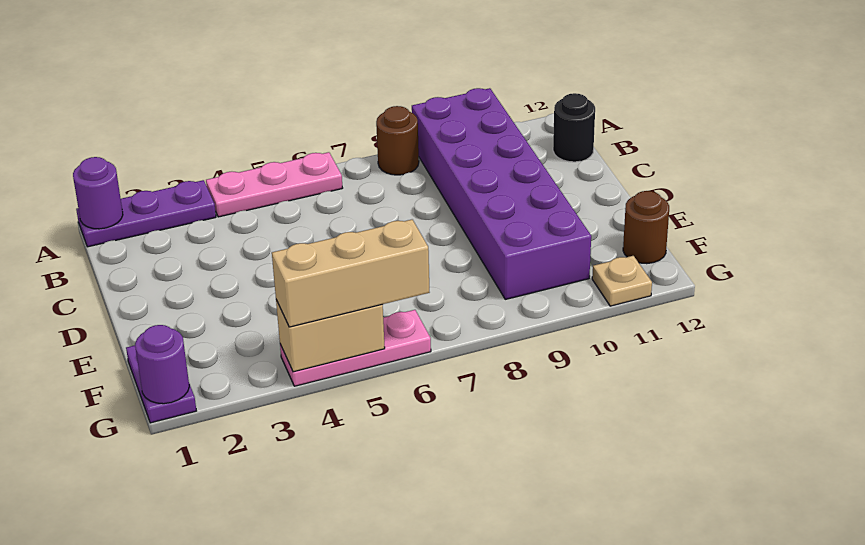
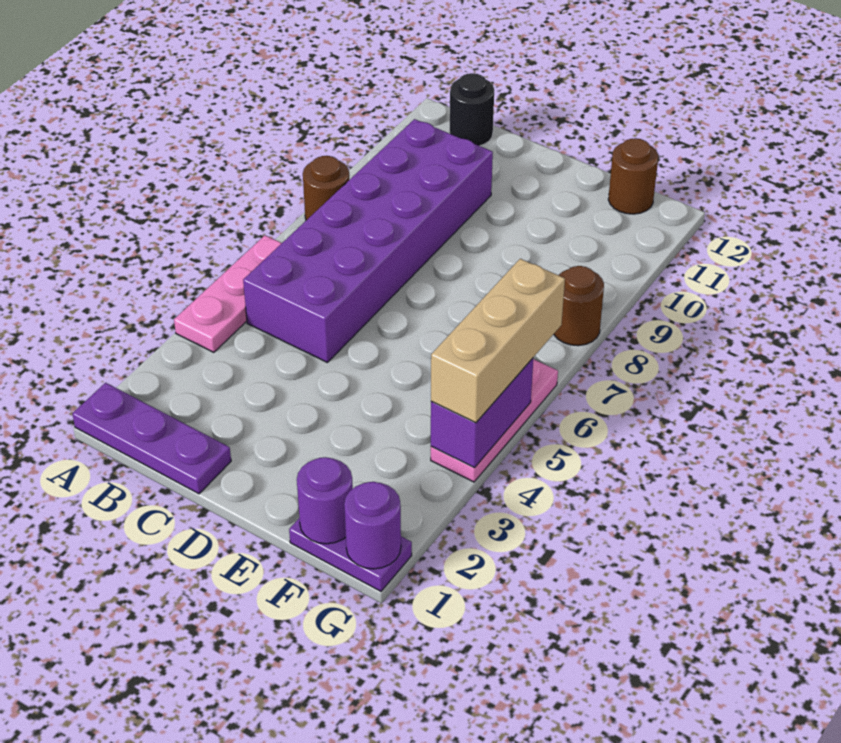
purple 1x3 plate [76,180,216,247] -> purple 1x3 plate turned to [73,383,231,494]
purple 1x1 round brick [73,157,123,229] -> purple 1x1 round brick moved to [297,457,353,544]
purple 2x6 brick [412,88,591,299] -> purple 2x6 brick turned to [243,119,493,363]
tan 1x2 brick [276,300,385,372] -> purple 1x2 brick [431,358,533,468]
none -> brown 1x1 round brick [554,266,604,346]
tan 1x1 plate [592,256,652,306] -> none

